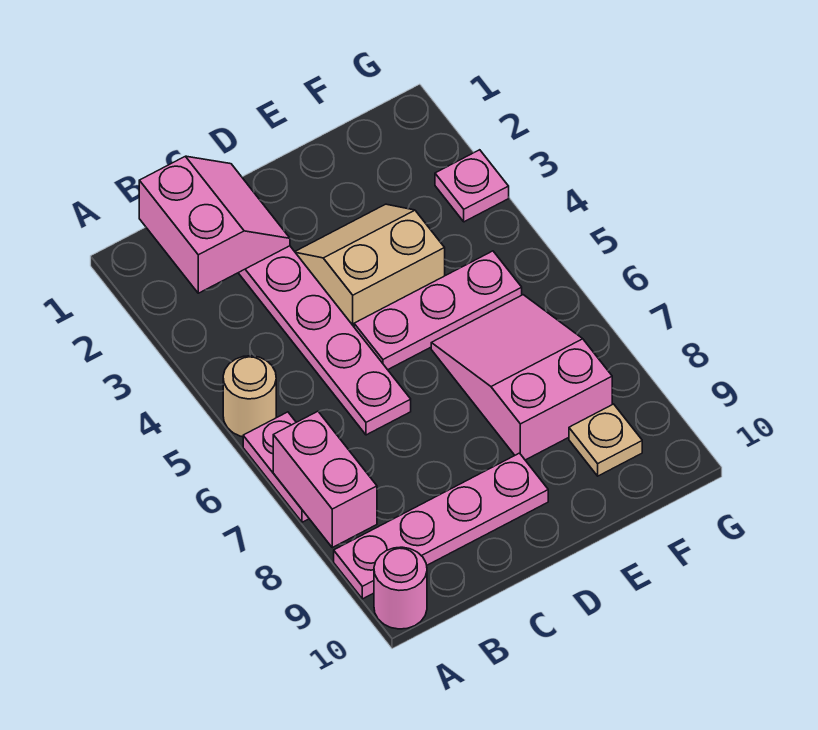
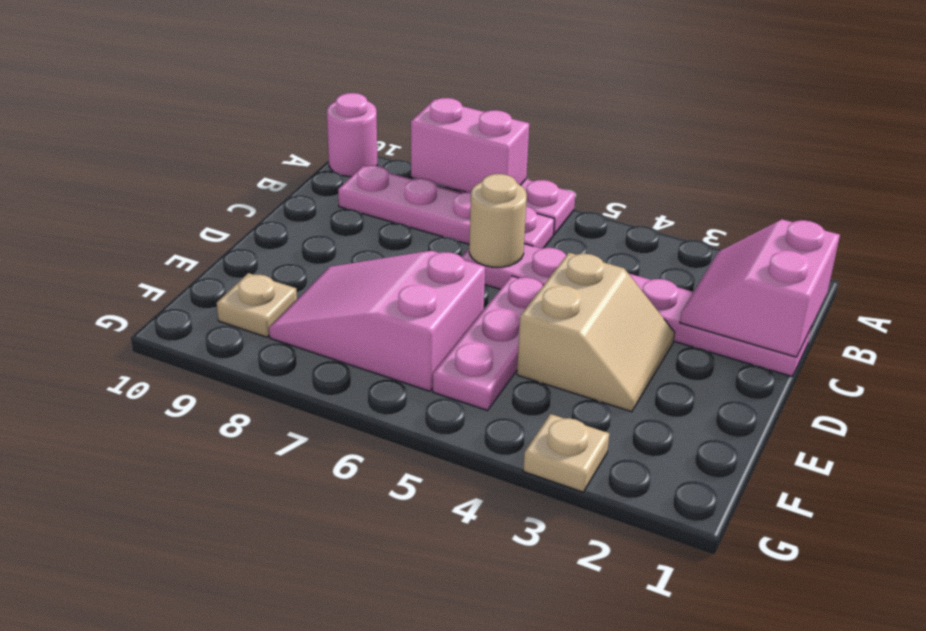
tan 1x1 round brick [223,356,276,437] -> tan 1x1 round brick moved to [469,174,527,267]
pink 1x4 plate [334,453,548,599] -> pink 1x4 plate turned to [338,165,554,249]
pink 2x2 slope [139,156,290,293] -> pink 2x2 slope turned to [680,219,840,357]
pink 2x3 slope [431,295,612,460] -> pink 2x3 slope turned to [269,251,485,391]
pink 1x1 plate [435,150,509,222] -> tan 1x1 plate [523,414,609,492]

